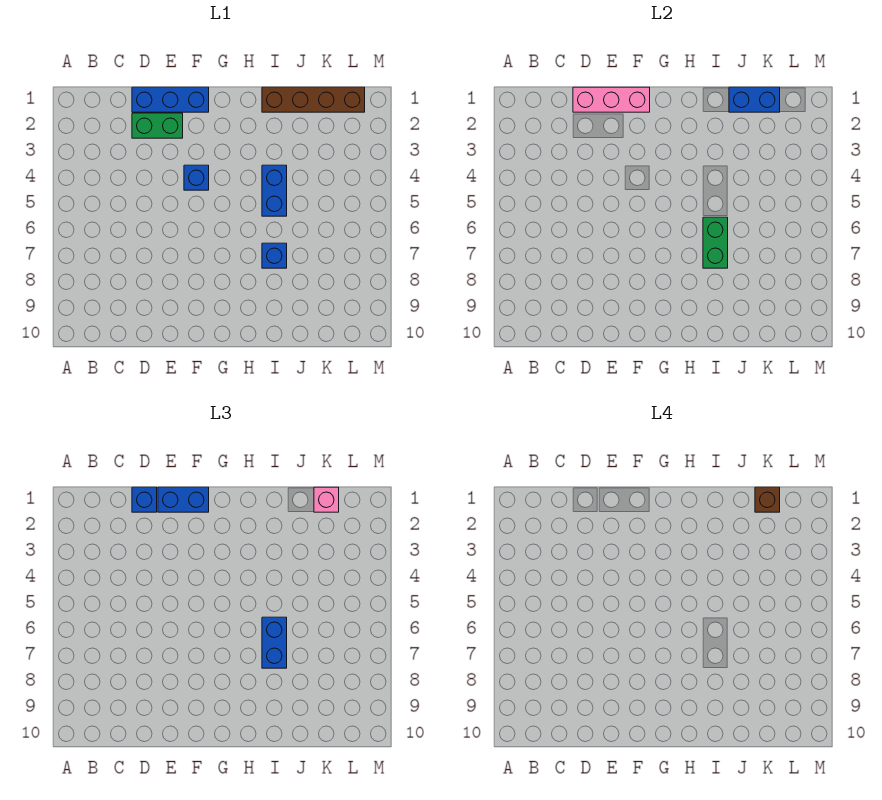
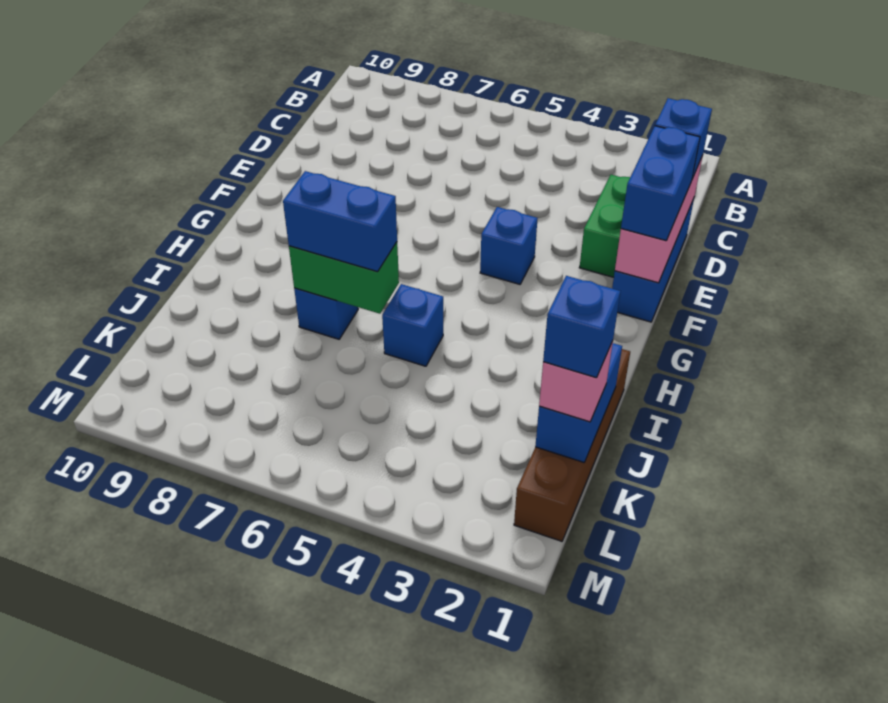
blue 1x2 brick [262,165,287,216] -> blue 1x1 brick [382,284,443,366]
brown 1x1 brick [755,487,780,512] -> blue 1x1 brick [543,276,620,378]

